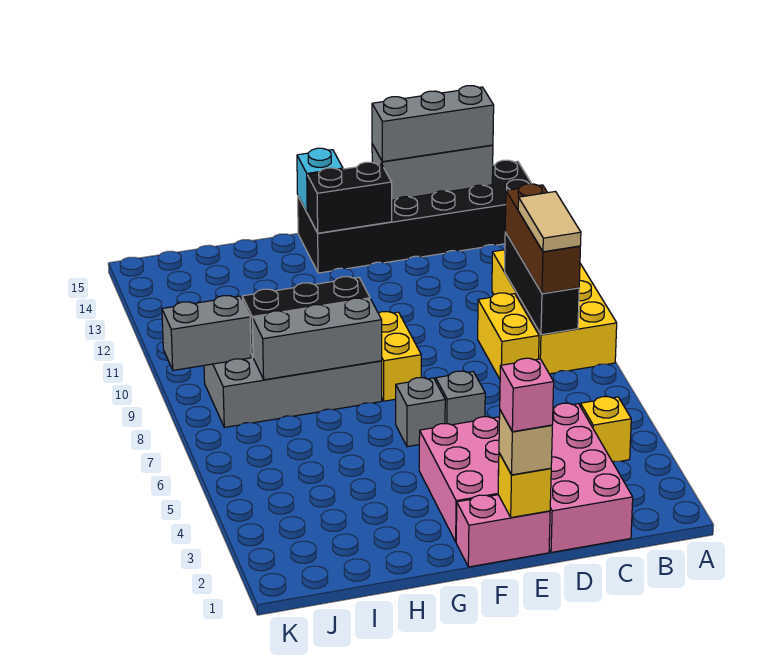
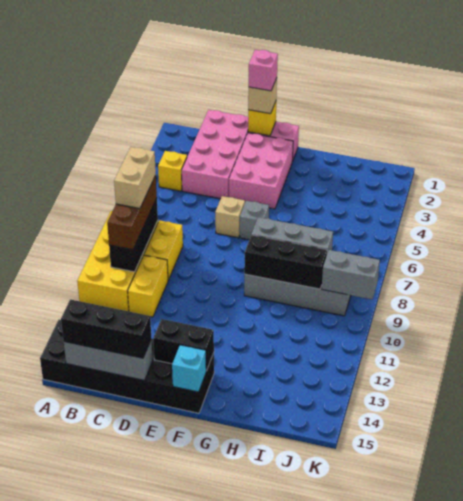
tan 1x2 tile [518,192,581,252] -> tan 1x2 brick [114,147,156,209]
grey 1x3 brick [372,86,494,162] -> black 1x3 brick [61,299,151,358]
grey 1x1 brick [436,371,485,425] -> tan 1x1 brick [215,196,245,238]
yellow 1x2 brick [378,312,421,401] -> yellow 1x2 brick moved to [128,255,168,317]

